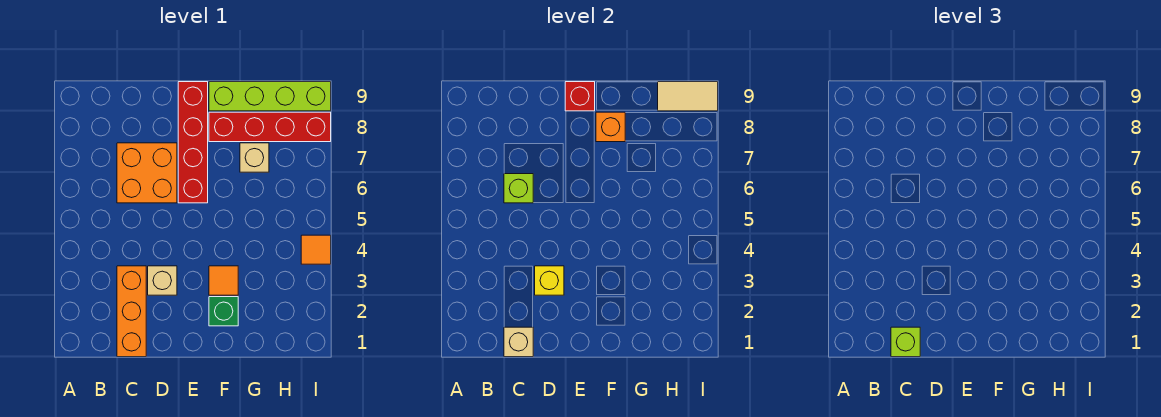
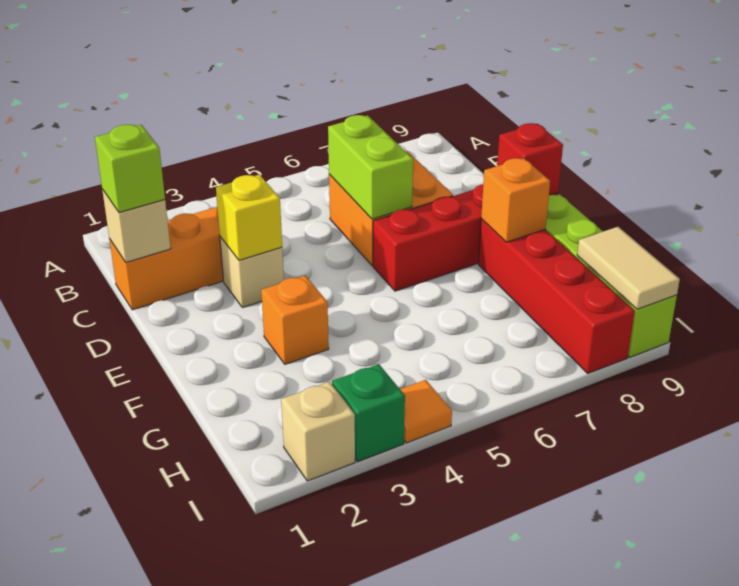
lime 1x1 brick [504,174,533,203] -> lime 1x2 brick [328,115,413,219]
green 1x1 brick [209,297,238,326] -> green 1x1 brick moved to [332,364,405,462]
orange 1x1 tile [209,266,238,295] -> orange 1x1 brick [261,276,329,364]
tan 1x1 brick [240,143,269,172] -> tan 1x1 brick moved to [281,382,355,481]

